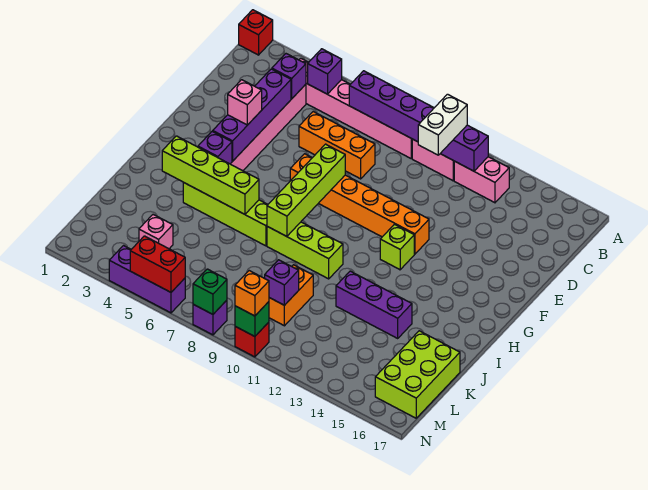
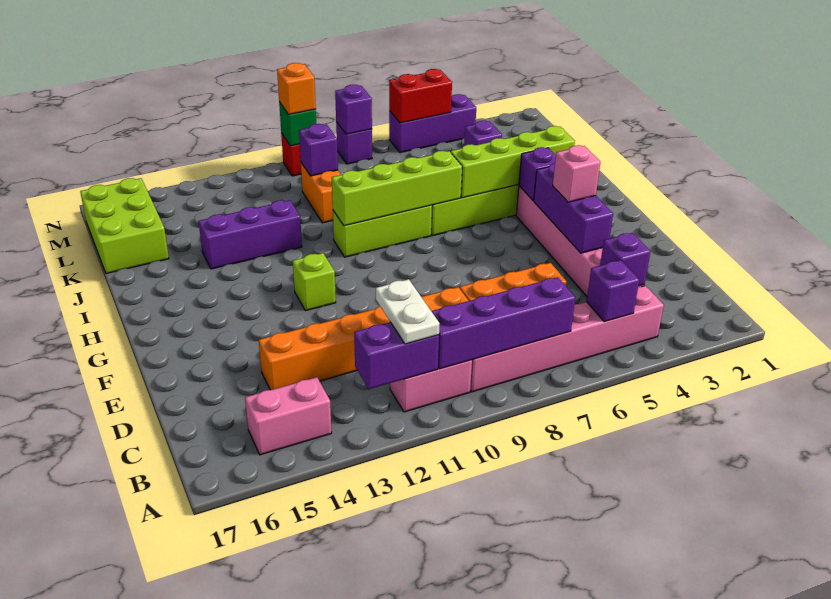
red 1x1 brick [239,10,273,55] -> none
white 1x2 brick [418,94,467,155] -> white 1x2 plate [376,279,440,344]
pink 1x2 brick [454,157,509,203] -> pink 1x2 brick moved to [245,377,332,455]
purple 1x4 brick [213,69,291,161] -> purple 1x3 brick [534,163,613,253]
orange 1x6 brick [290,154,429,254] -> orange 1x6 brick moved to [259,287,469,390]
lime 1x4 brick [267,144,345,236] -> lime 1x4 brick turned to [332,151,462,226]
pink 1x1 brick [139,215,173,249] -> purple 1x1 brick [464,121,502,146]
green 1x1 brick [193,269,227,314] -> purple 1x1 brick [335,85,372,134]

